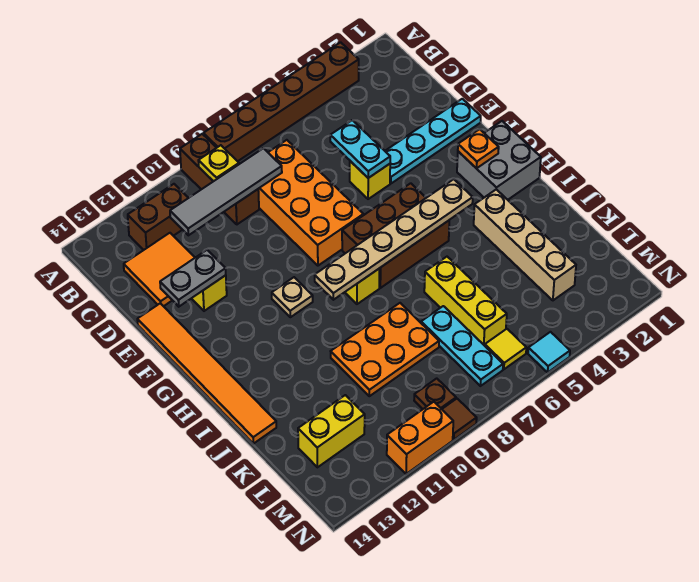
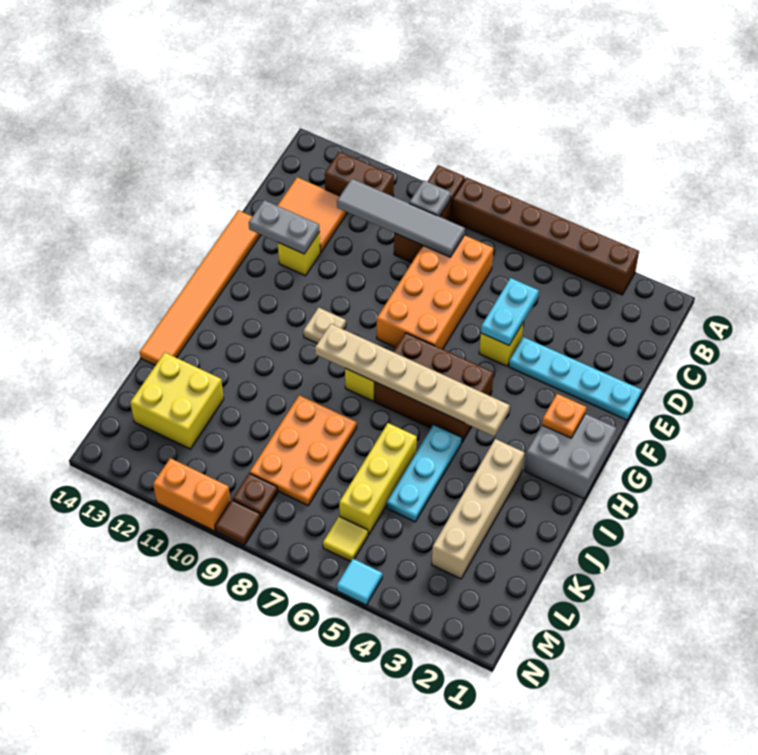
yellow 1x1 plate [198,145,239,181] -> grey 1x1 plate [409,180,451,216]
orange 2x3 plate [331,303,439,396] -> orange 2x3 plate turned to [250,395,357,505]
cyan 1x3 plate [421,306,503,386] -> cyan 1x3 plate moved to [387,424,462,522]
yellow 1x2 brick [298,395,365,467] -> yellow 2x2 brick [130,353,224,449]

